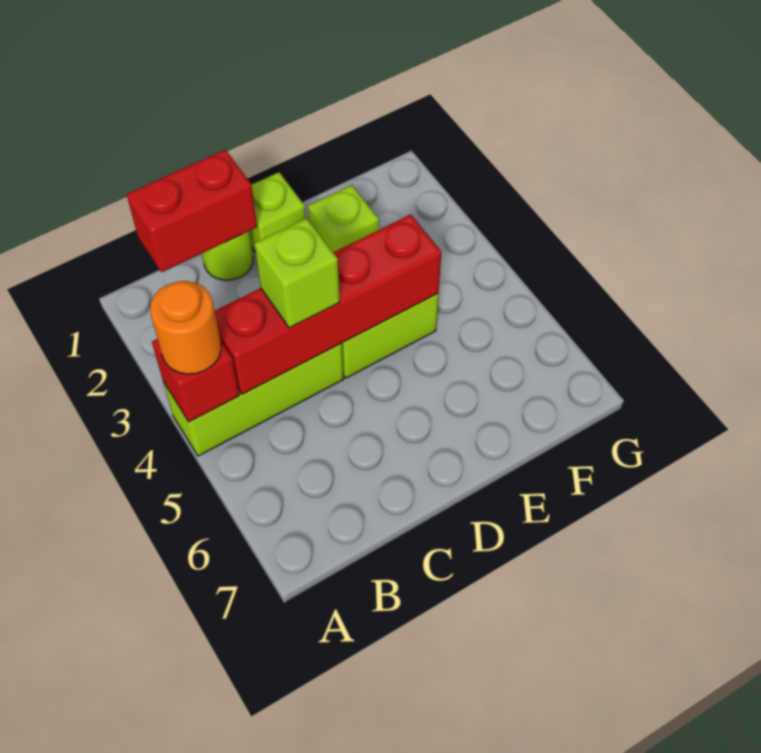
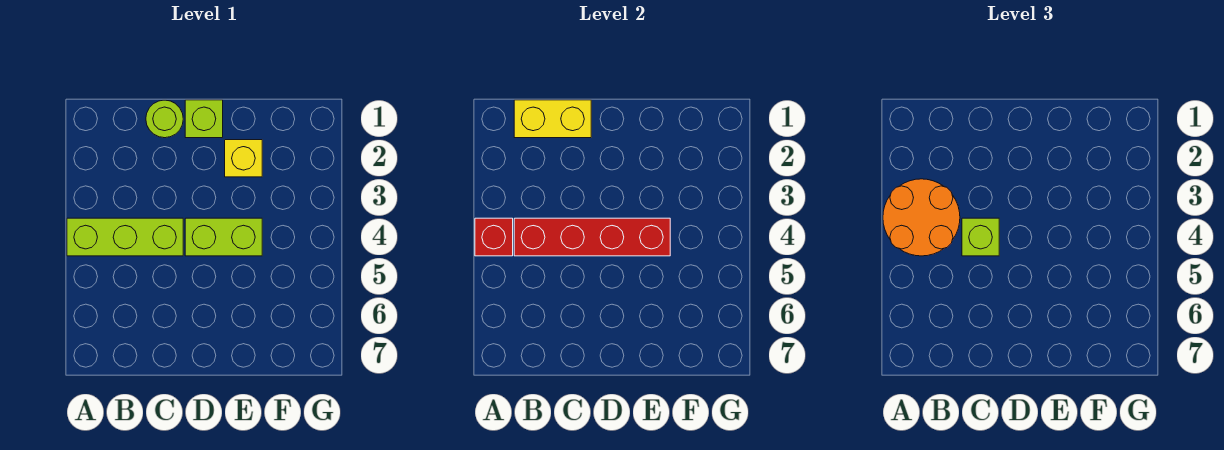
orange 1x1 round brick [150,281,221,374] -> orange 2x2 round brick [883,179,960,256]
red 1x2 brick [127,150,257,272] -> yellow 1x2 brick [514,100,591,138]
lime 1x1 brick [308,185,379,252] -> yellow 1x1 brick [225,140,262,177]

